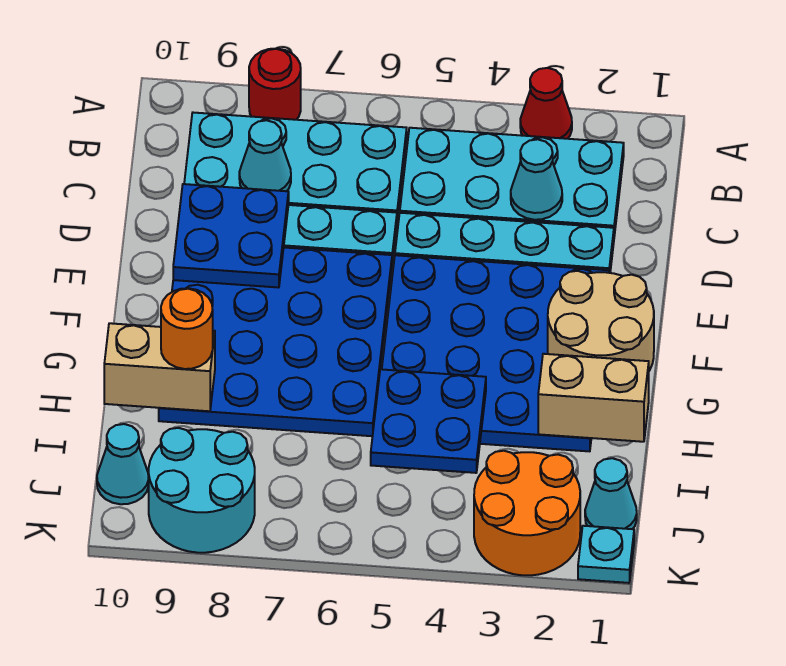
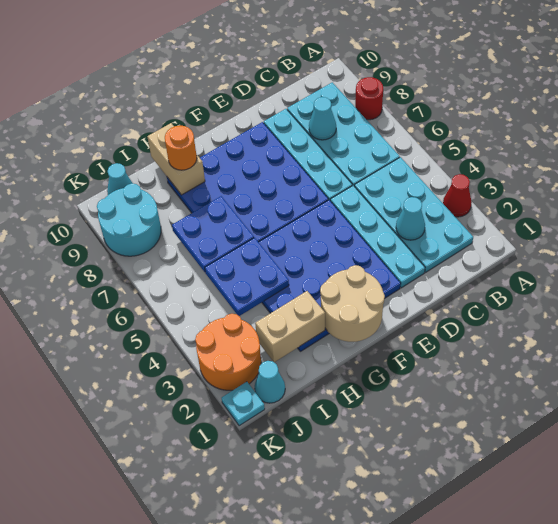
blue 2x2 plate [173,184,289,288] -> blue 2x2 plate moved to [172,196,254,272]
tan 1x2 brick [538,354,649,442] -> tan 1x2 brick turned to [255,291,325,362]

